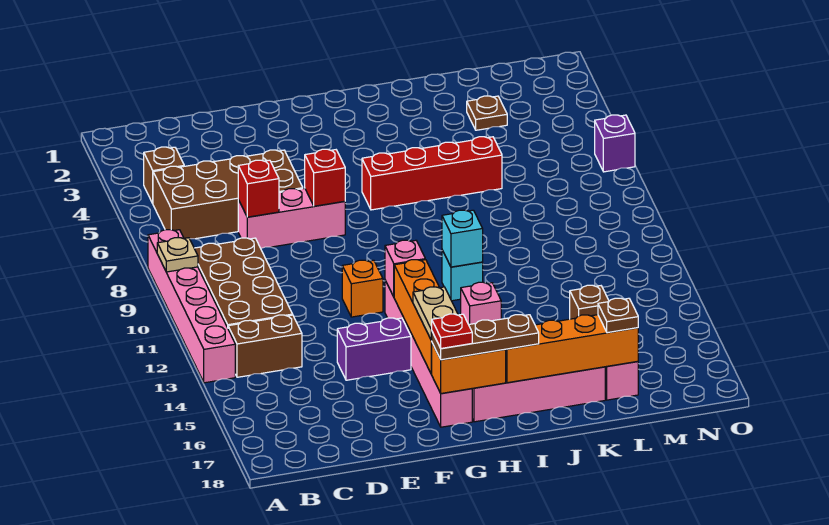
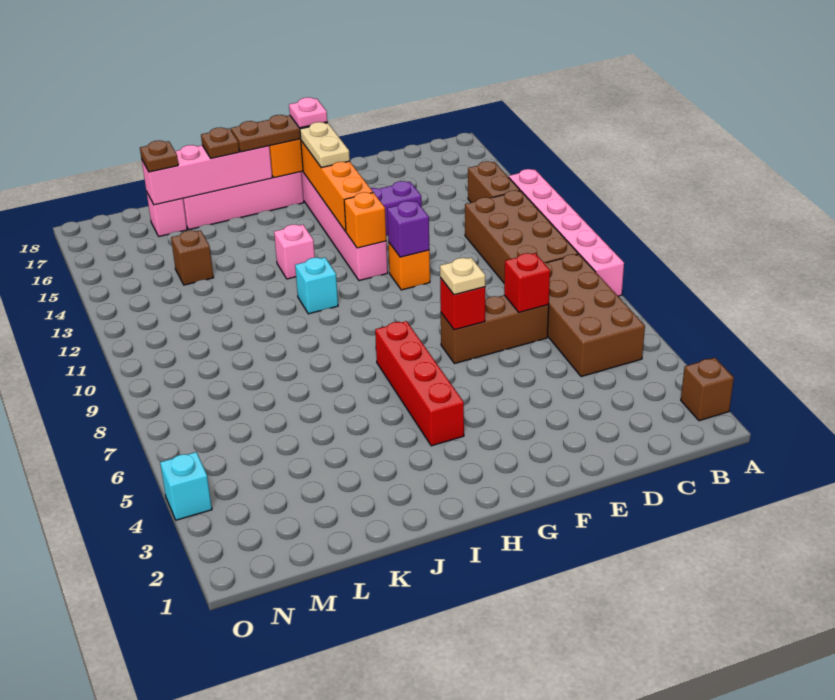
tan 1x1 plate [157,238,198,272] -> tan 1x1 plate moved to [440,258,485,295]
brown 1x1 brick [144,147,184,203] -> brown 1x1 brick moved to [681,358,734,421]
brown 2x4 brick [153,150,303,239] -> brown 2x4 brick turned to [544,254,645,377]
brown 1x2 brick [228,315,302,377] -> brown 1x2 brick turned to [468,161,520,203]
pink 1x3 brick [238,188,345,248] -> brown 1x3 brick [441,295,549,364]
pink 1x1 brick [385,240,425,297] -> orange 1x1 brick [344,192,386,248]
red 1x1 plate [432,314,472,348] -> pink 1x1 plate [289,97,327,128]
red 1x4 brick [362,137,502,210] -> red 1x4 brick turned to [375,321,464,446]
cyan 1x1 brick [442,210,483,267] -> cyan 1x1 brick moved to [160,452,212,520]
orange 1x4 brick [506,315,638,383] -> pink 1x4 brick [142,145,272,205]
brown 1x1 plate [467,96,507,130] -> brown 1x1 plate moved to [201,127,239,158]
purple 1x1 brick [595,115,635,172] -> purple 1x1 brick moved to [387,201,429,257]

